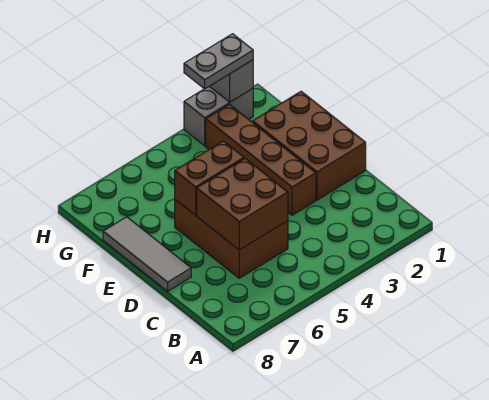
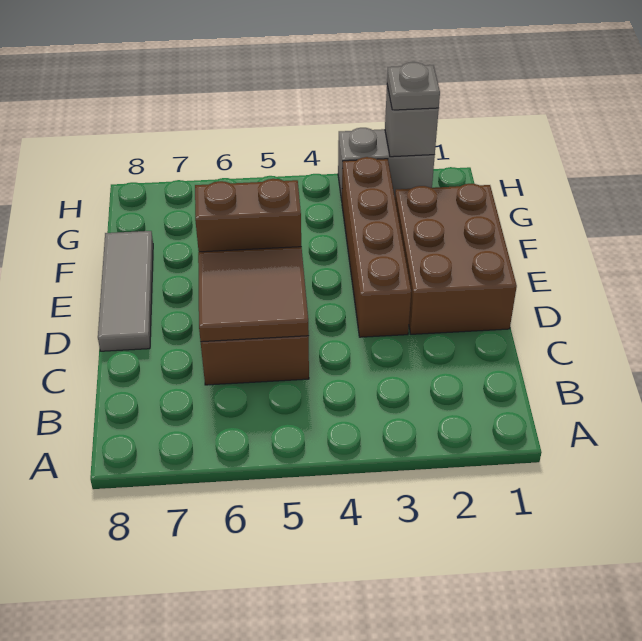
brown 2x2 brick [197,158,288,250] -> brown 2x2 tile [198,247,309,342]
grey 1x2 plate [184,34,253,89] -> grey 1x1 plate [387,62,440,110]

